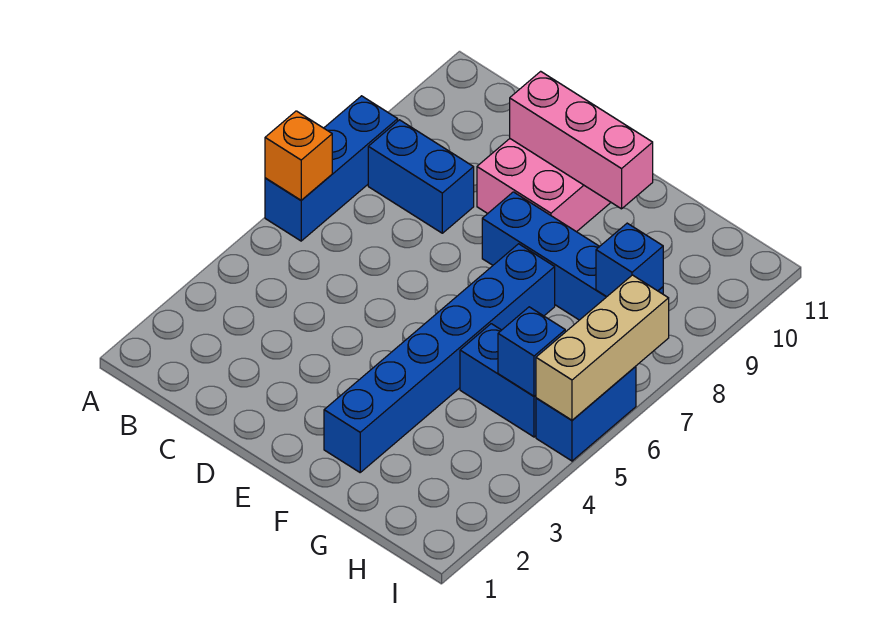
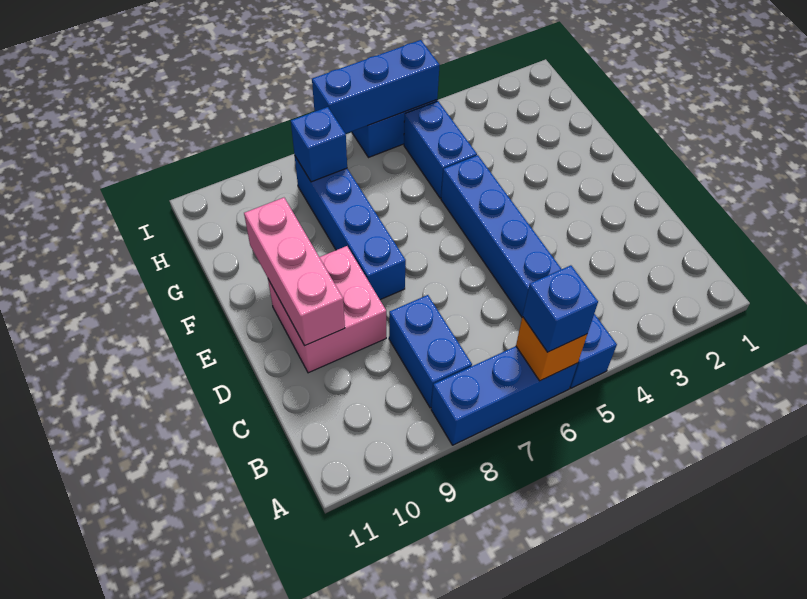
blue 1x6 brick [324,244,555,472] -> blue 1x6 brick turned to [441,155,617,388]
blue 1x1 brick [498,307,565,396] -> blue 1x1 brick moved to [523,265,598,352]
tan 1x3 brick [536,275,669,420] -> blue 1x3 brick [312,40,440,134]

